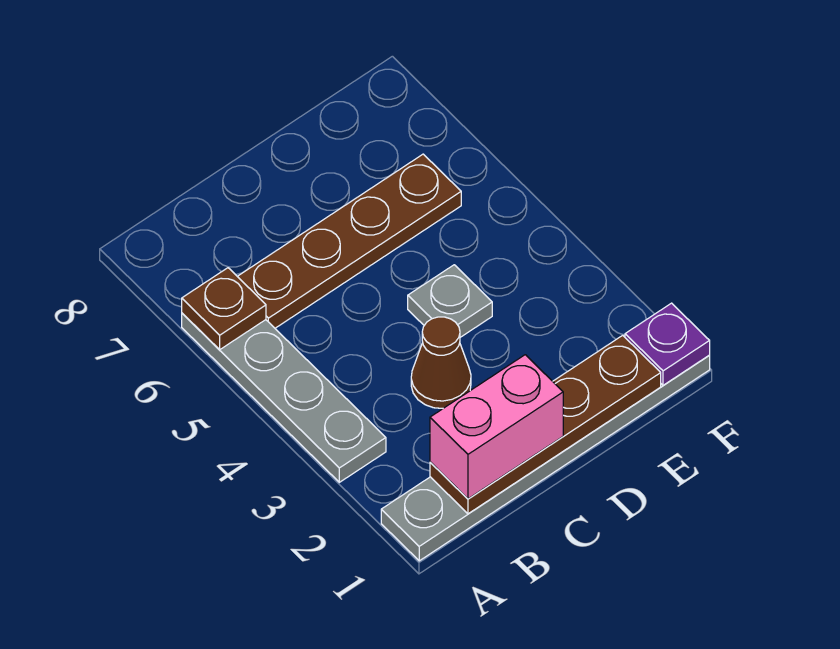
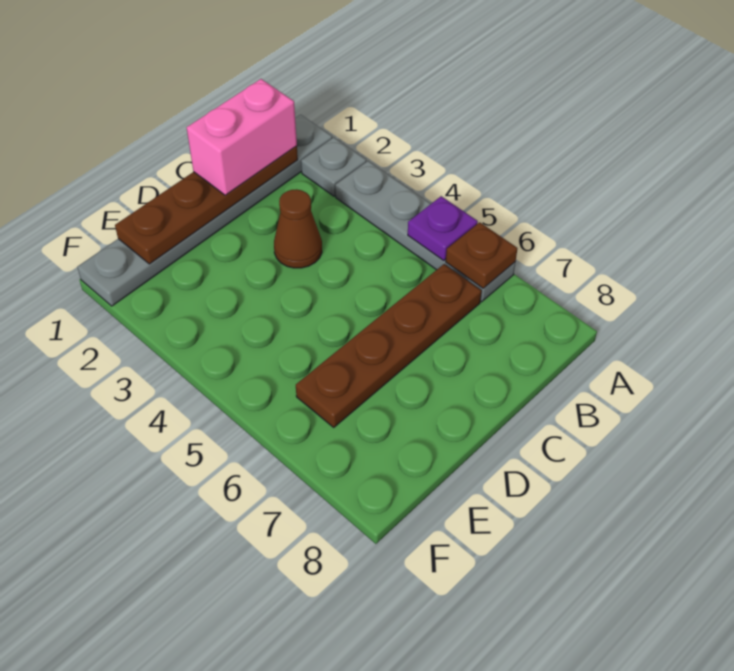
grey 1x1 plate [408,265,492,337] -> grey 1x1 plate moved to [301,137,366,196]
purple 1x1 plate [625,303,710,385] -> purple 1x1 plate moved to [408,196,478,261]

